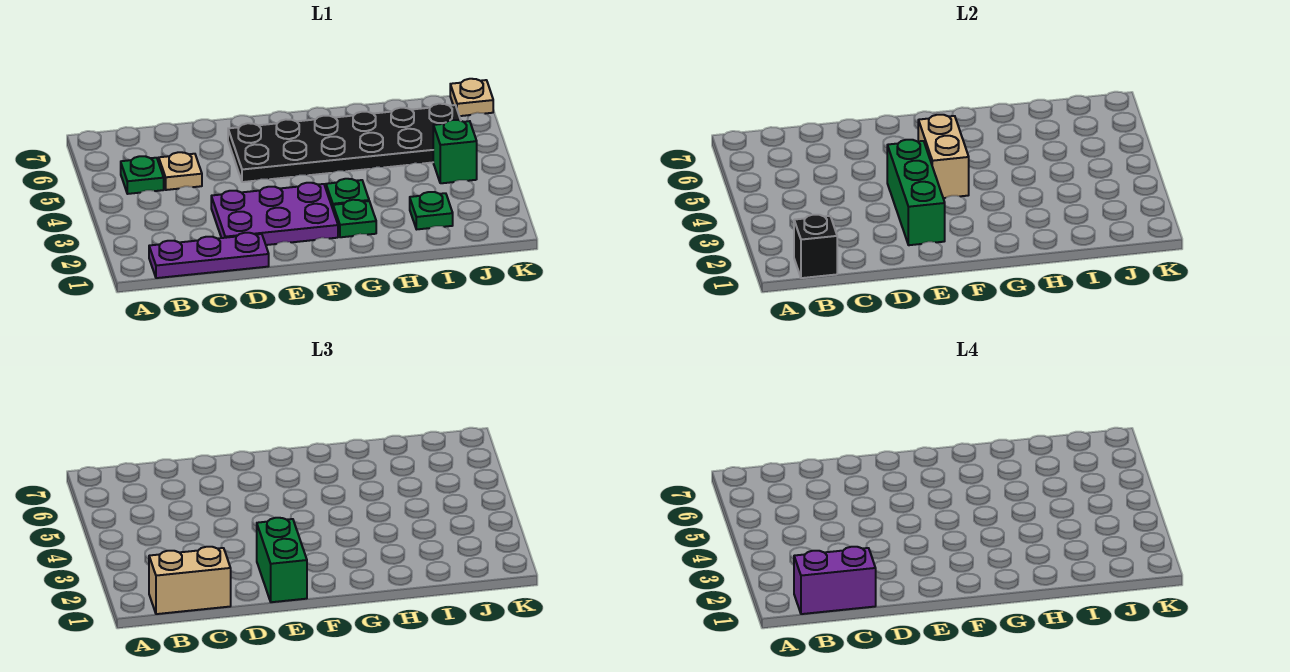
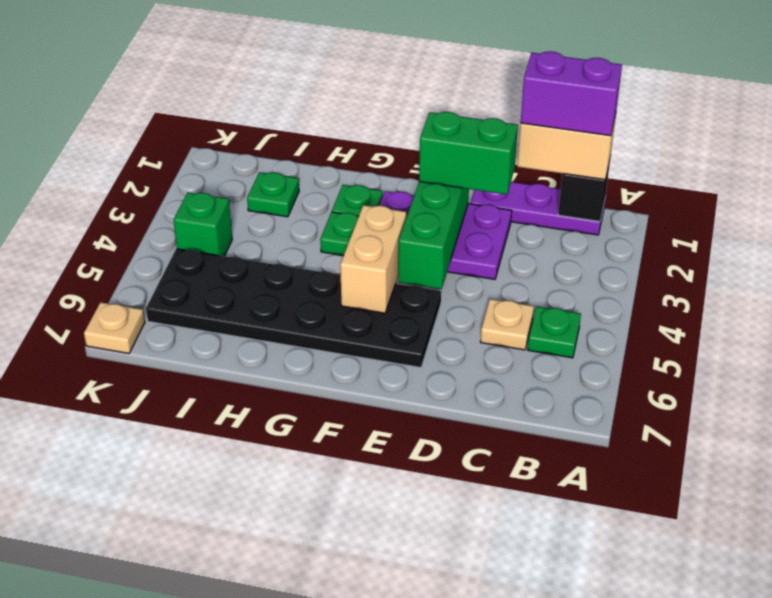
green 1x2 brick [257,518,307,602] -> green 1x2 brick turned to [419,112,518,195]

